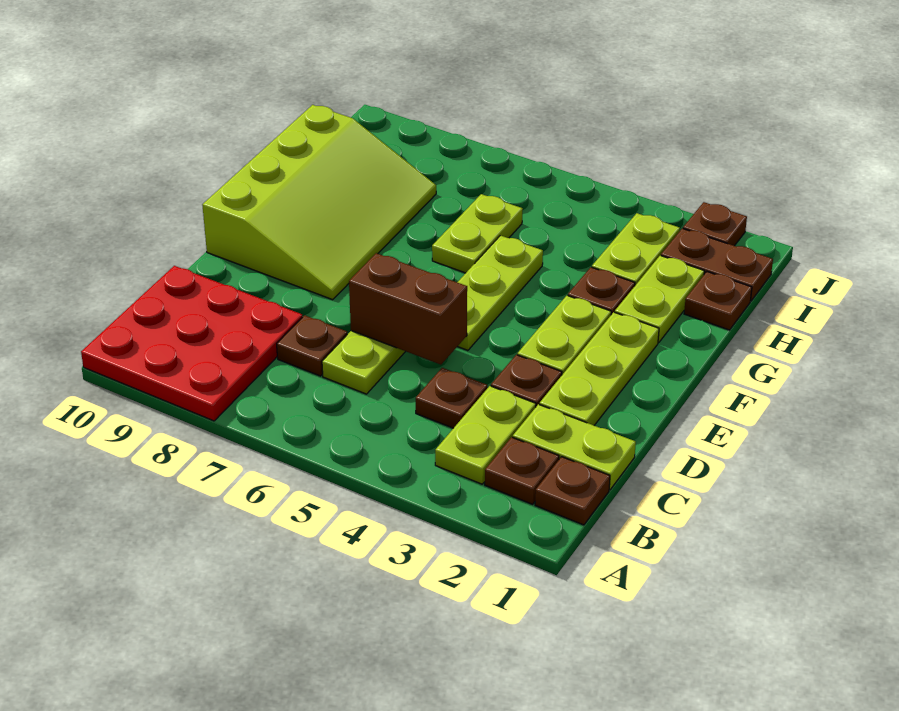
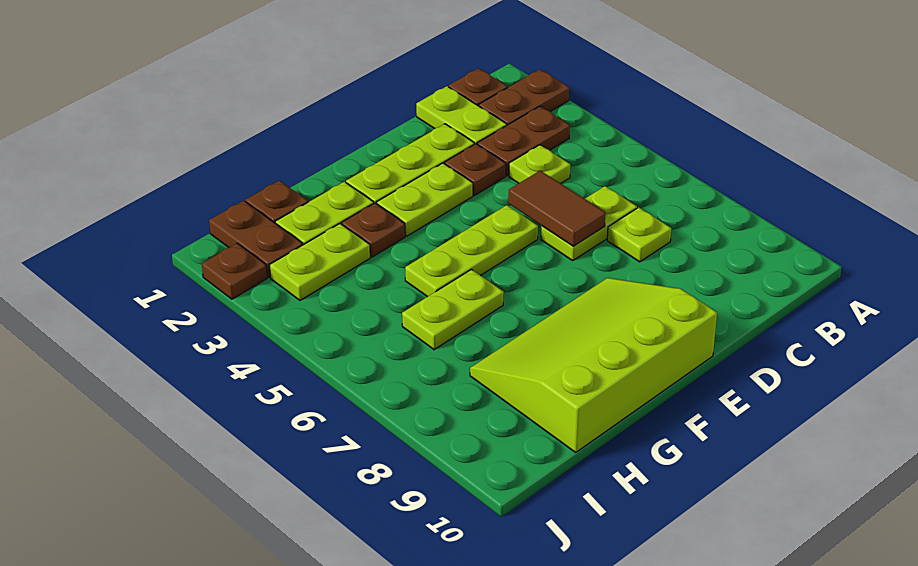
red 3x3 plate [81,266,302,421] -> none
brown 1x1 plate [485,437,559,504] -> brown 1x2 plate [479,69,569,125]
lime 1x2 plate [435,386,536,484] -> brown 1x2 plate [477,106,570,176]
brown 1x1 plate [416,368,487,428] -> lime 1x1 plate [509,145,570,183]
brown 1x1 plate [277,315,347,376] -> lime 1x1 plate [607,207,671,262]
brown 1x2 brick [349,253,467,365] -> brown 1x2 tile [508,171,606,246]

